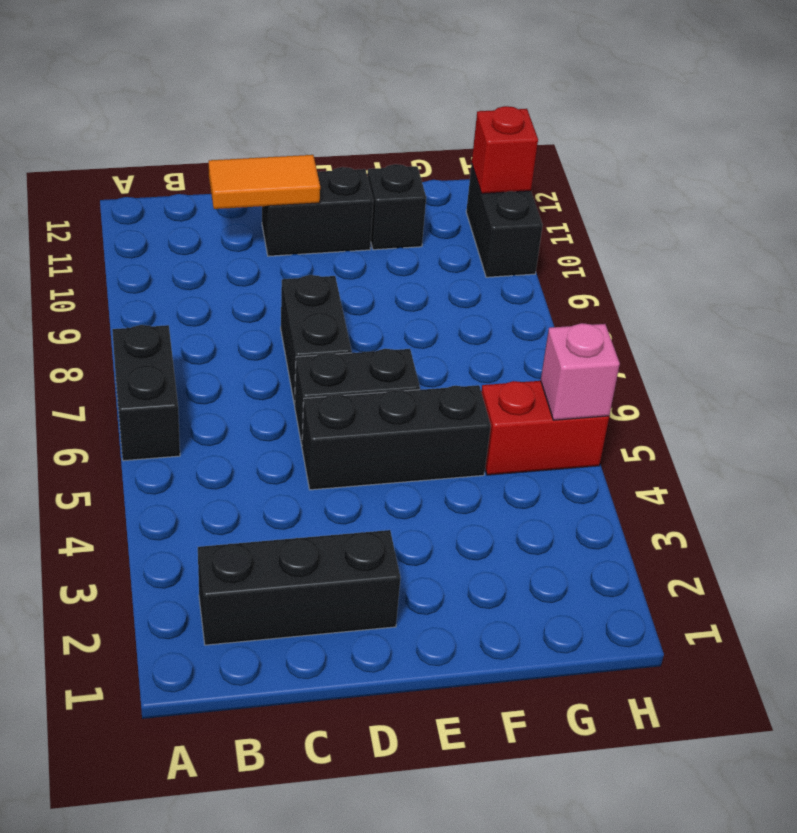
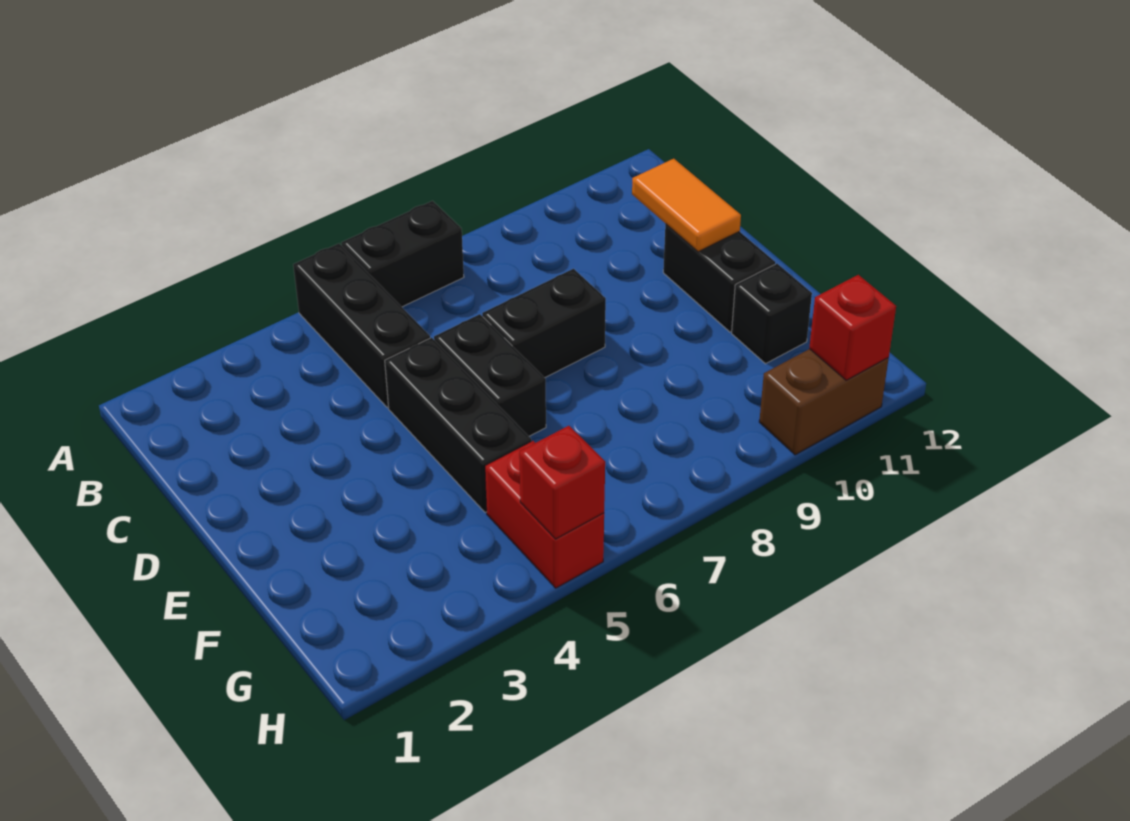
black 1x3 brick [198,530,400,645] -> black 1x3 brick moved to [293,244,430,408]
pink 1x1 brick [541,323,620,420] -> red 1x1 brick [519,426,605,539]
black 1x2 brick [466,164,543,277] -> brown 1x2 brick [759,349,889,455]

